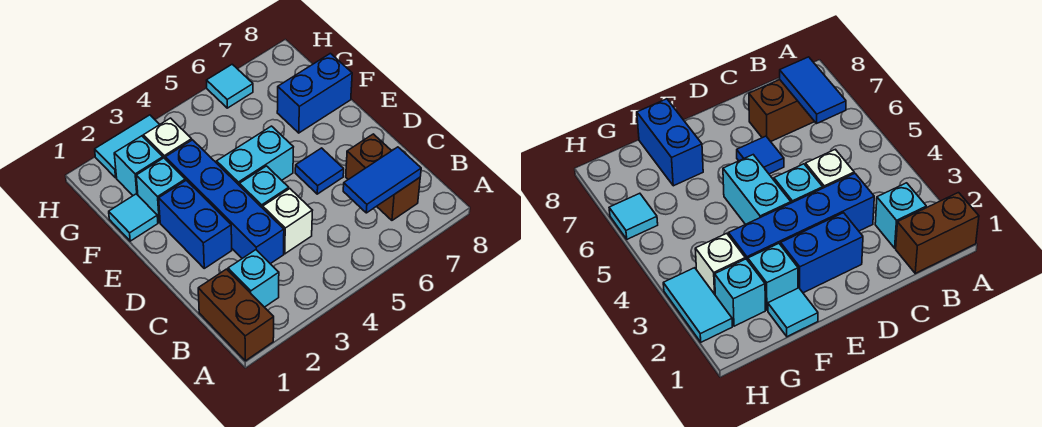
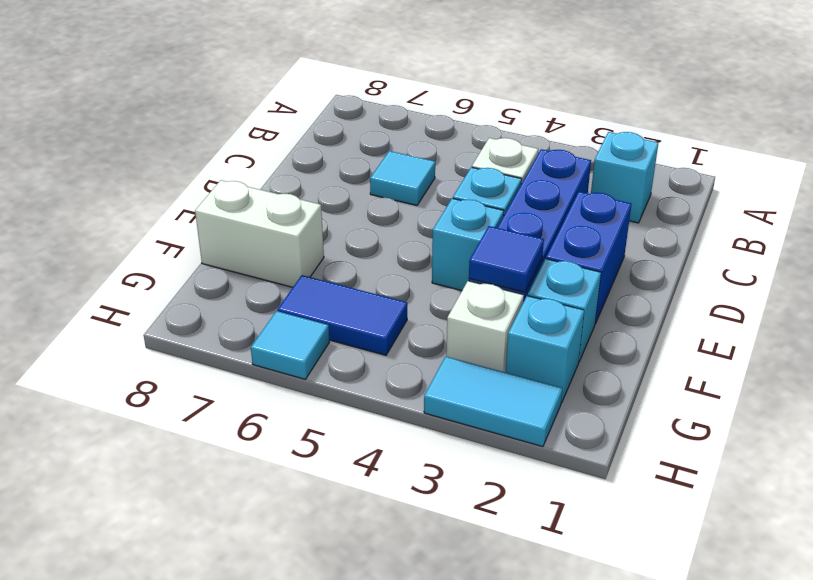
brown 1x2 brick [198,269,274,361] -> none
blue 1x2 tile [343,147,421,213] -> blue 1x2 tile moved to [278,275,407,355]
brown 1x2 brick [346,134,420,220] -> none
blue 1x1 tile [295,148,344,194] -> blue 1x1 tile moved to [469,226,544,292]
cyan 1x2 brick [217,126,293,185] -> cyan 1x1 brick [432,198,504,291]
cyan 1x1 tile [109,194,158,241] -> cyan 1x1 tile moved to [370,151,435,205]
blue 1x2 brick [277,53,352,133] -> white 1x2 brick [195,180,324,287]

